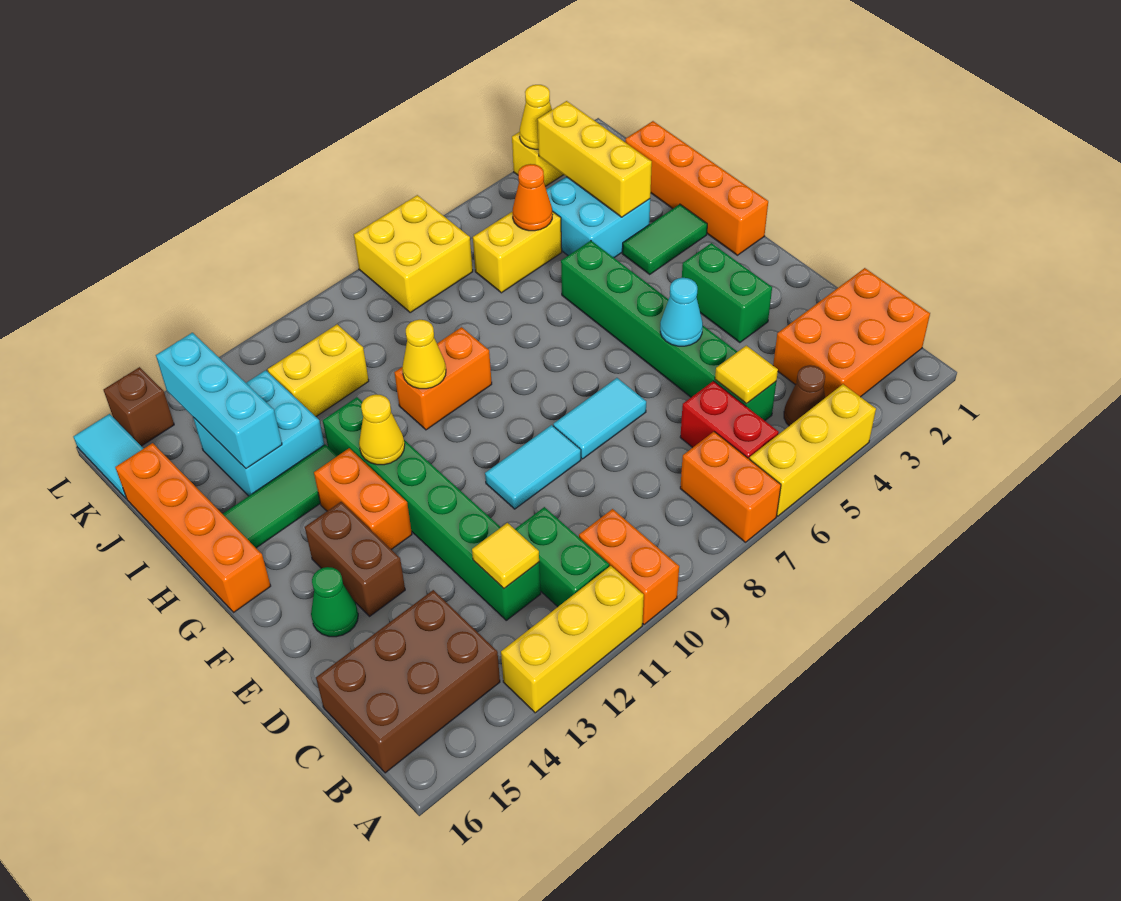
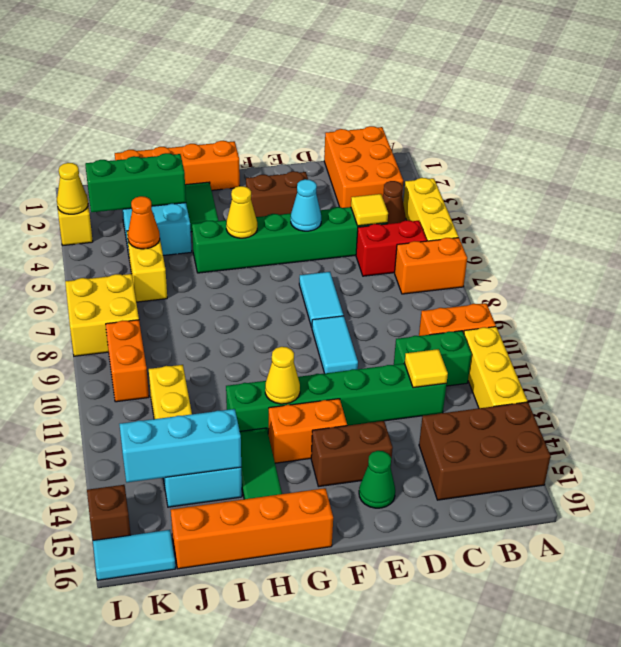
brown 2x3 brick [316,590,500,773] -> brown 2x3 brick turned to [419,402,551,500]
green 1x2 brick [682,243,772,343] -> brown 1x2 brick [246,171,308,217]
orange 1x2 brick [394,327,492,430] -> orange 1x2 brick moved to [106,320,149,402]
yellow 1x1 cone [402,320,446,389] -> yellow 1x1 cone moved to [226,186,257,238]
yellow 1x3 brick [537,101,652,217] -> green 1x3 brick [85,153,186,212]

